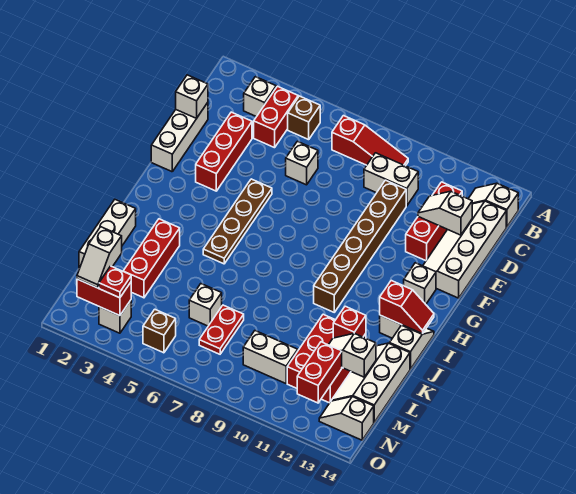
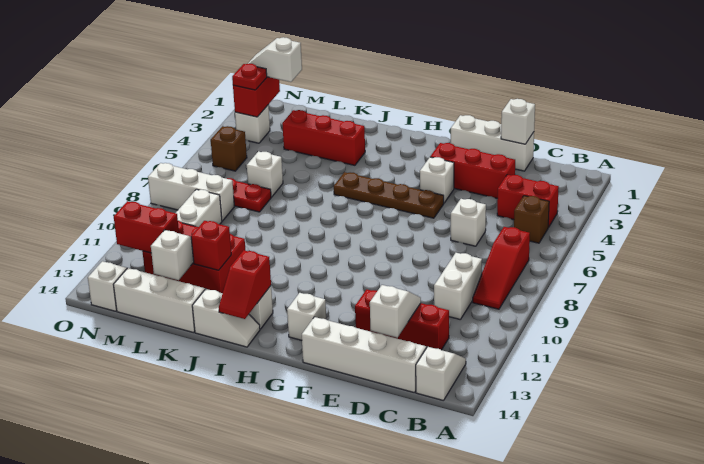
white 1x1 brick [244,77,276,117] -> white 1x1 brick moved to [420,157,454,203]
brown 1x6 brick [314,180,406,312] -> none
white 1x3 brick [79,200,136,269] -> white 1x3 brick moved to [148,163,234,221]

